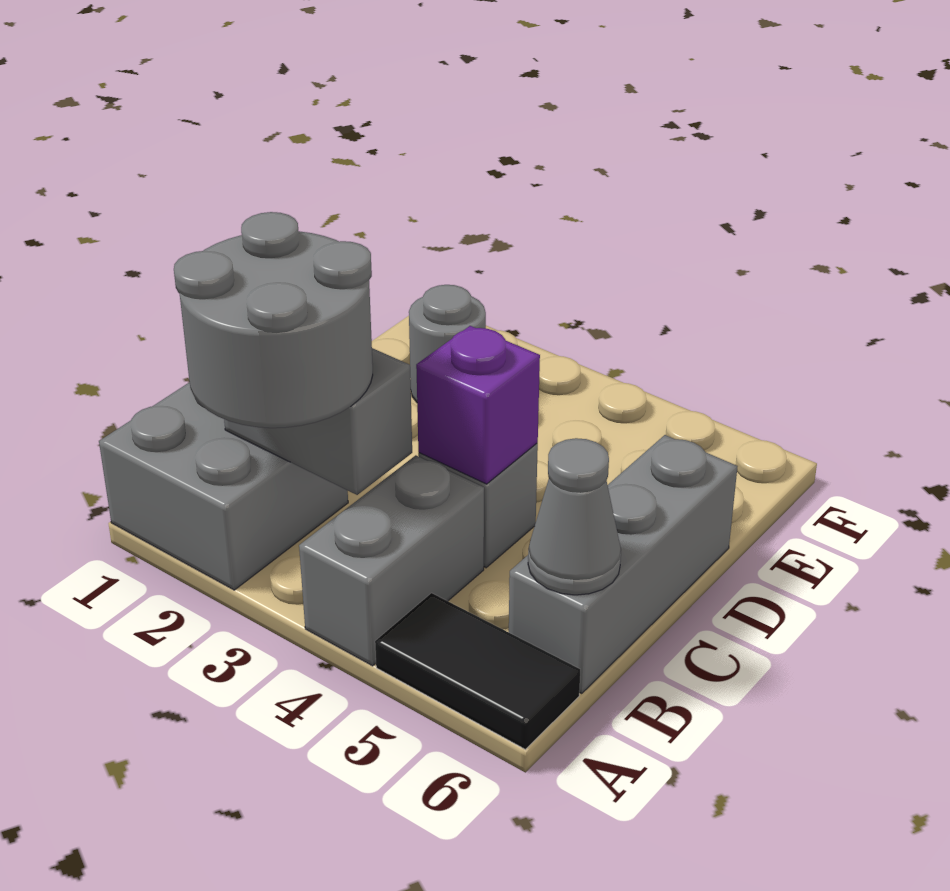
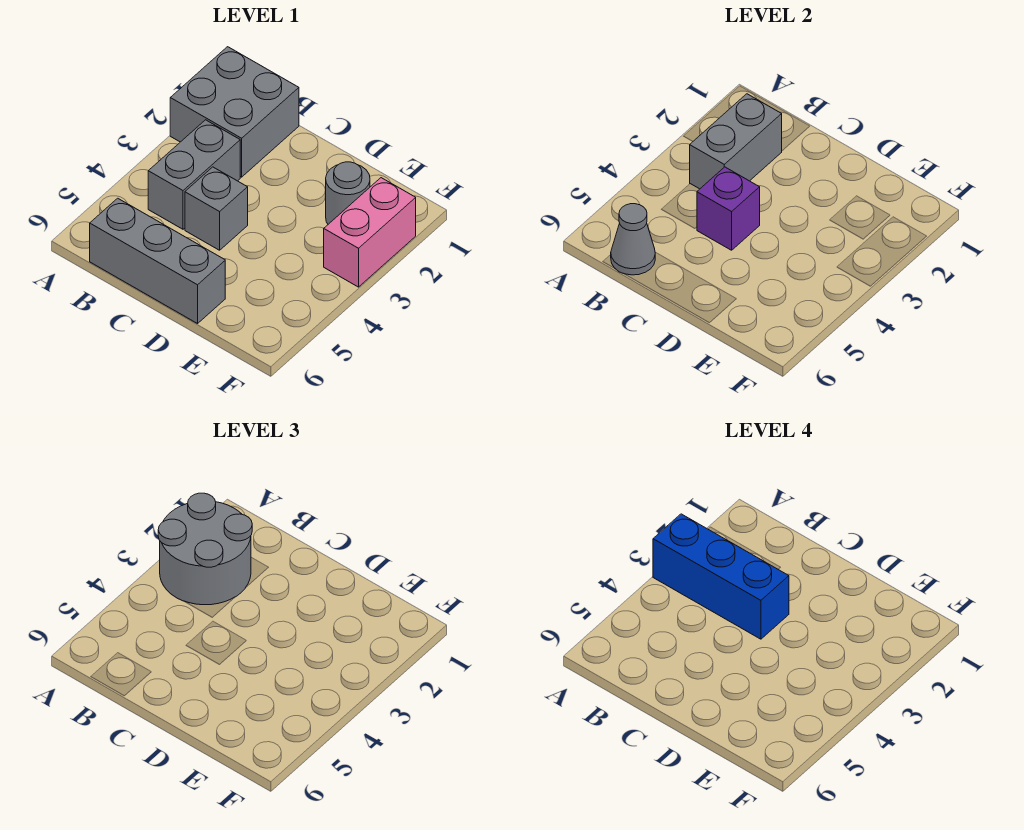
none -> blue 1x3 brick [653,514,789,639]
grey 1x2 brick [299,455,484,666] -> grey 1x2 brick turned to [148,120,240,229]
black 1x2 tile [375,593,580,749] -> none
none -> pink 1x2 brick [324,178,416,287]

